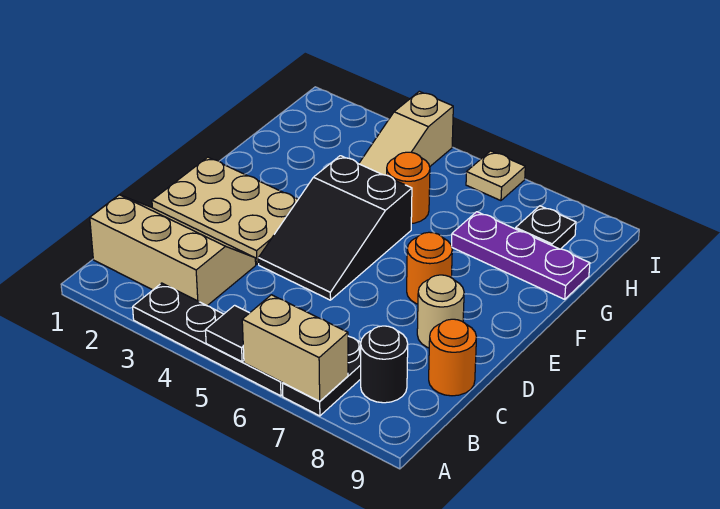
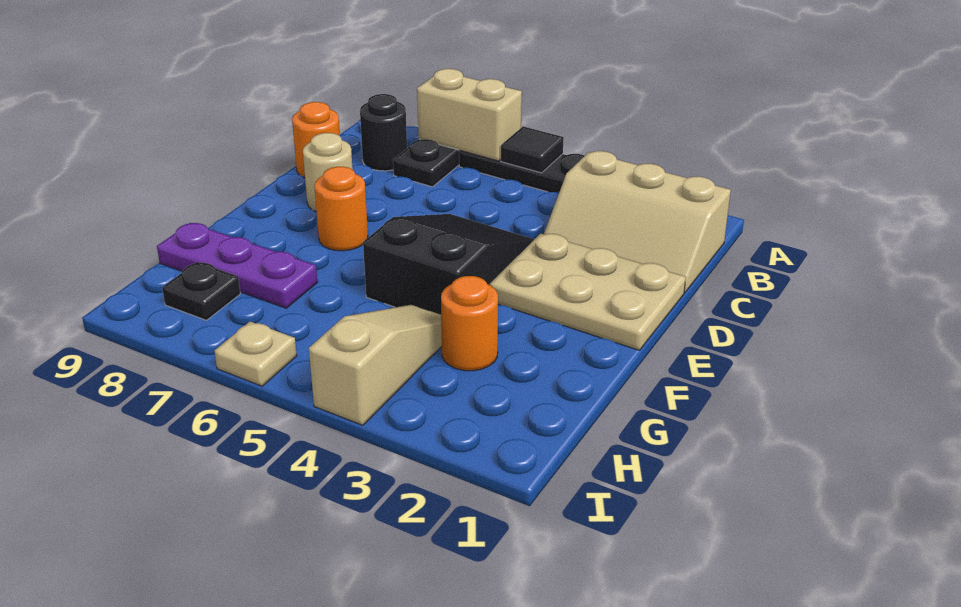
orange 1x1 round brick [387,152,430,223] -> orange 1x1 round brick moved to [441,276,498,371]

